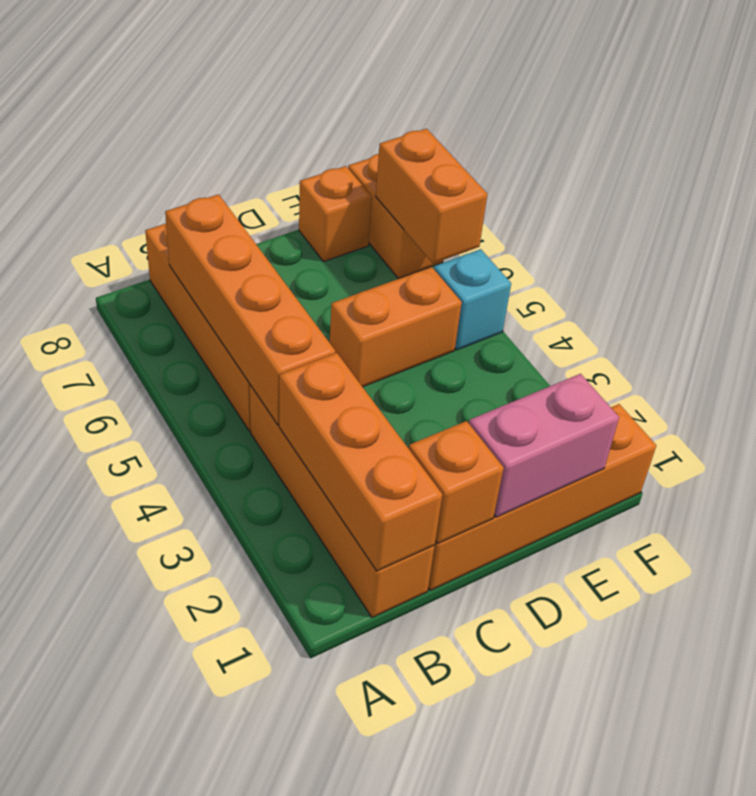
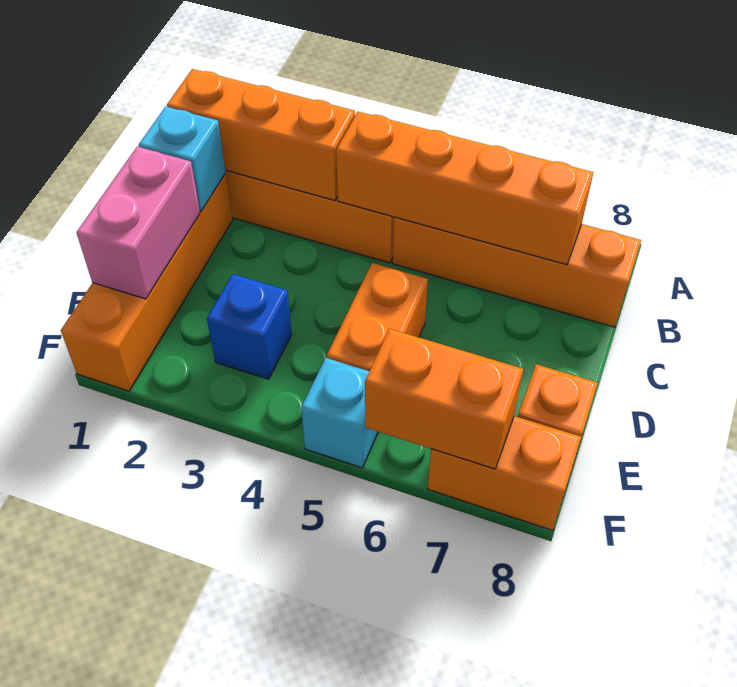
orange 1x1 brick [409,421,504,543] -> cyan 1x1 brick [139,107,226,211]
none -> blue 1x1 brick [207,274,292,379]

